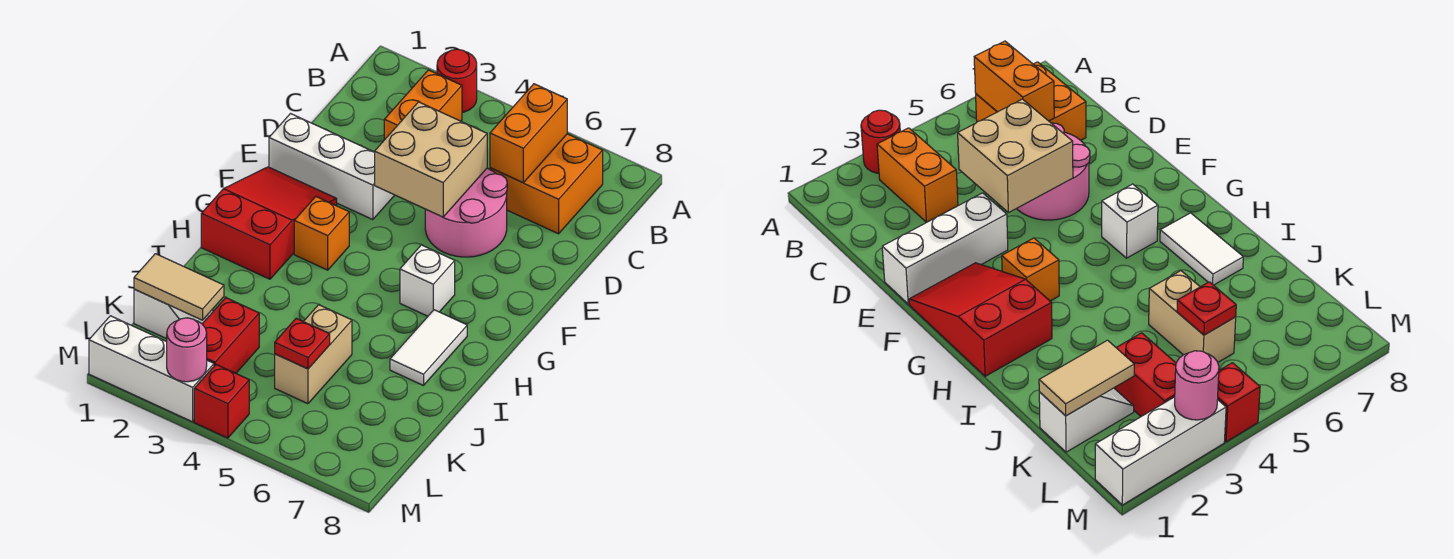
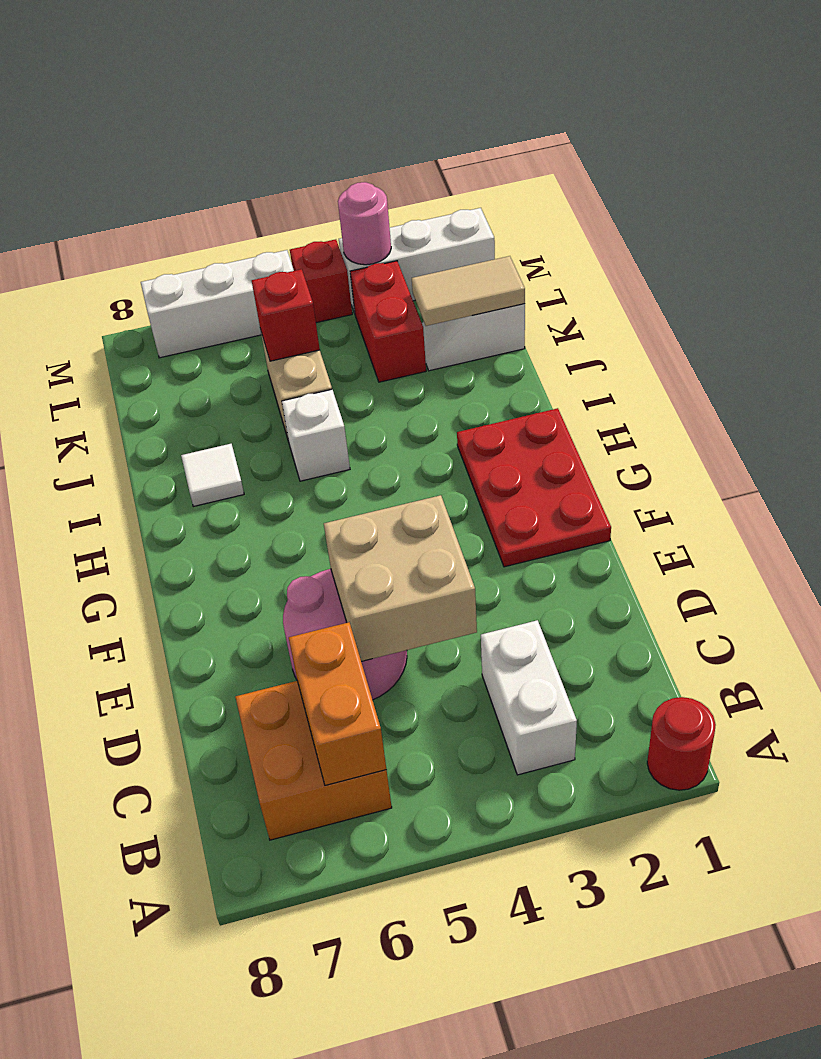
red 1x1 round brick [437,49,477,112] -> red 1x1 round brick moved to [647,697,716,790]
orange 1x2 brick [384,70,462,140] -> white 1x2 brick [481,620,577,775]
white 1x3 brick [269,114,394,220] -> white 1x3 brick moved to [141,250,294,358]
red 2x3 slope [201,167,337,279] -> red 2x3 plate [457,408,611,567]
orange 1x1 brick [294,197,349,270] -> none
white 1x1 brick [400,245,455,316] -> white 1x1 brick moved to [282,389,350,481]
white 1x2 tile [390,310,467,386] -> white 1x1 tile [181,444,244,506]
red 1x1 plate [275,318,330,369] -> red 1x1 brick [252,269,320,361]

